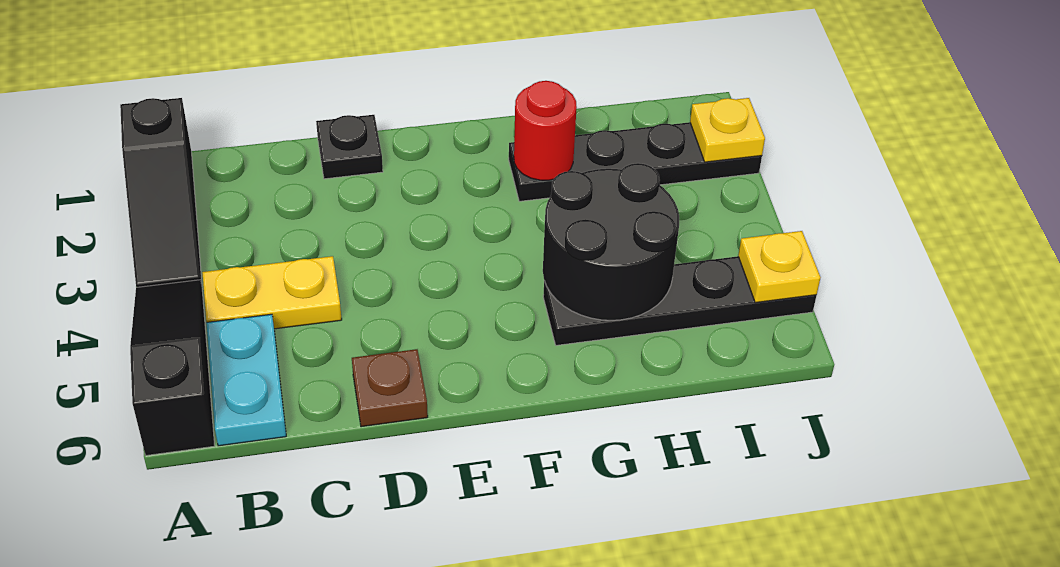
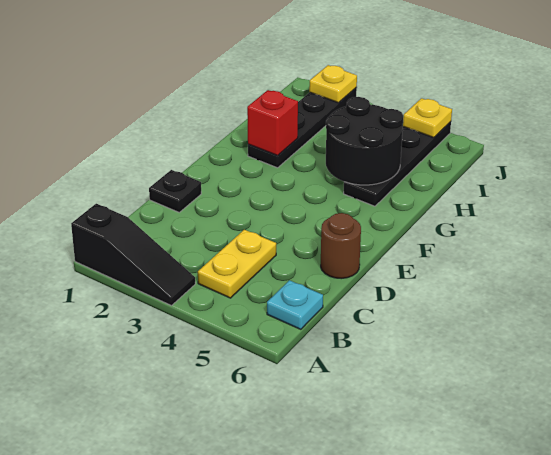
black 1x3 slope [130,280,215,455] -> none
cyan 1x2 plate [206,314,286,446] -> cyan 1x1 plate [267,280,323,329]
brown 1x1 plate [352,349,428,427] -> brown 1x1 round brick [321,213,361,279]
red 1x1 round brick [514,81,577,180] -> red 1x1 brick [247,90,298,156]

